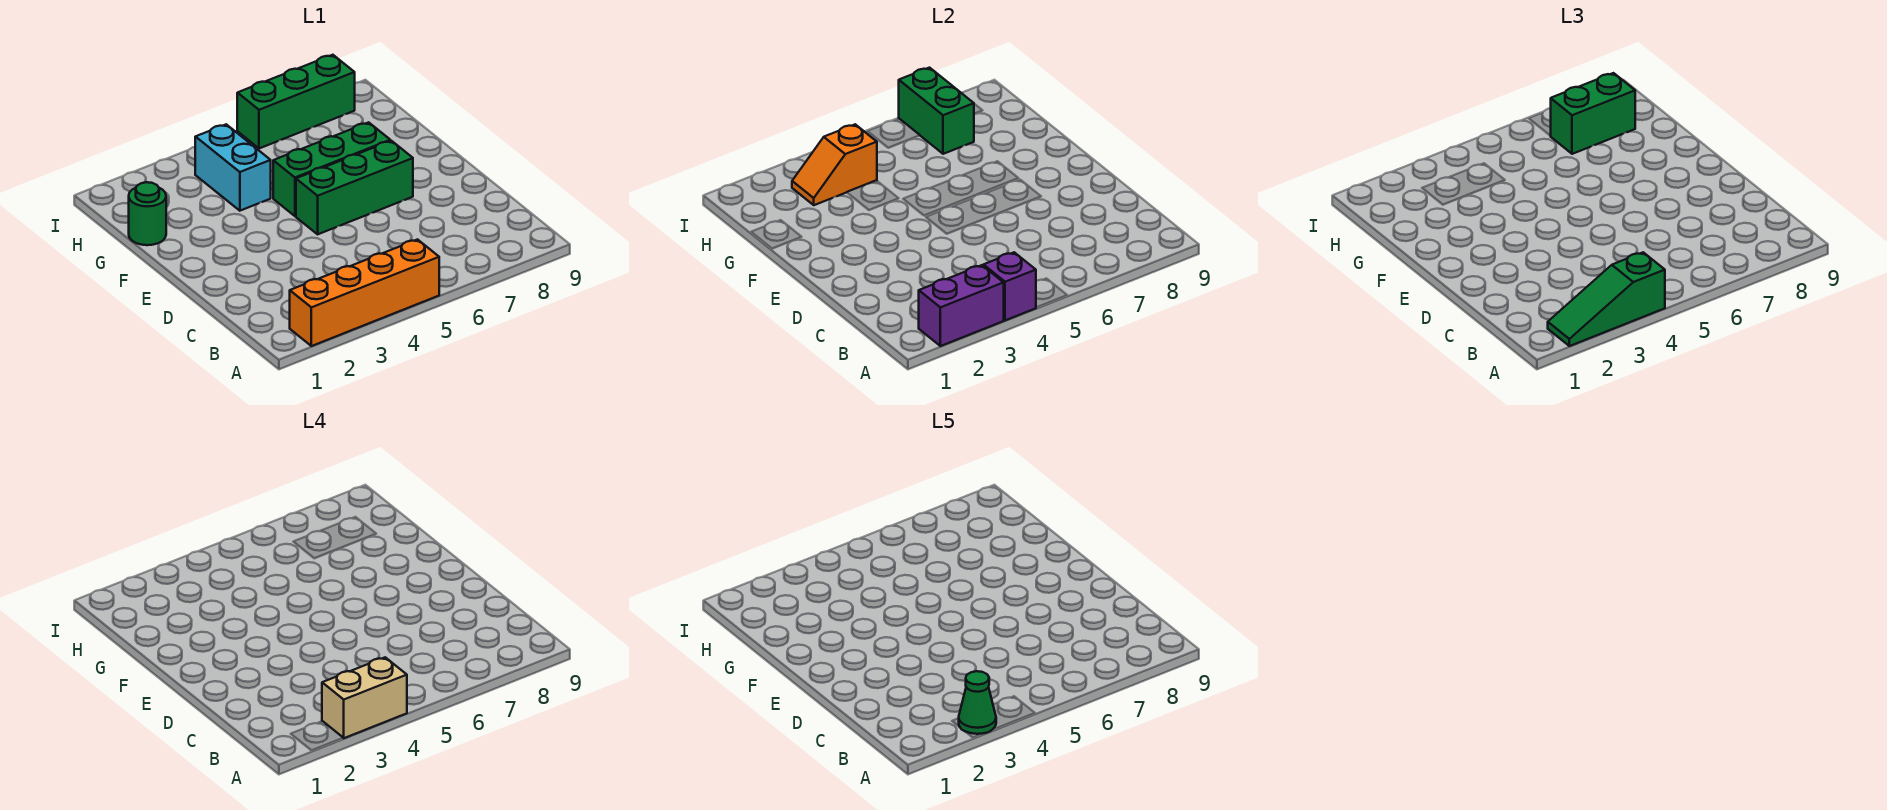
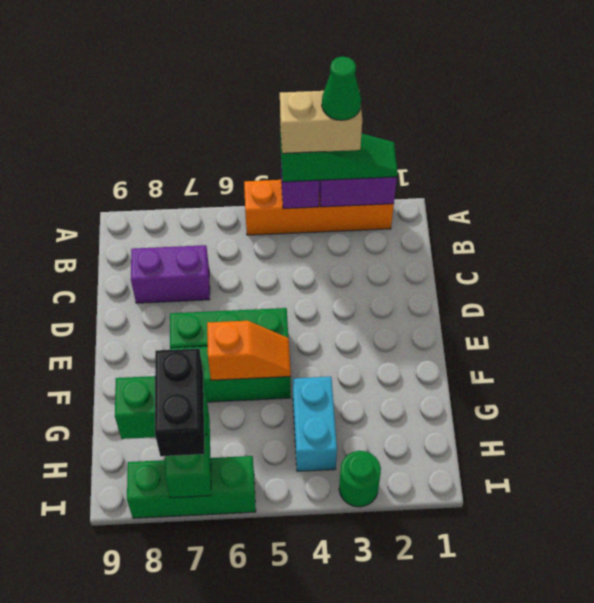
none -> purple 1x2 brick [131,245,210,303]
green 1x1 round brick [129,182,166,245] -> green 1x1 round brick moved to [339,451,381,507]
orange 1x2 slope [792,124,877,205] -> orange 1x2 slope moved to [207,321,291,380]
none -> black 1x2 brick [155,348,204,456]

